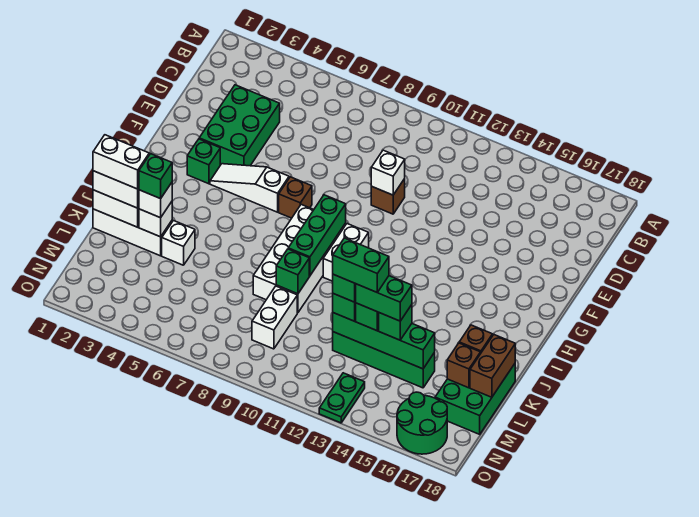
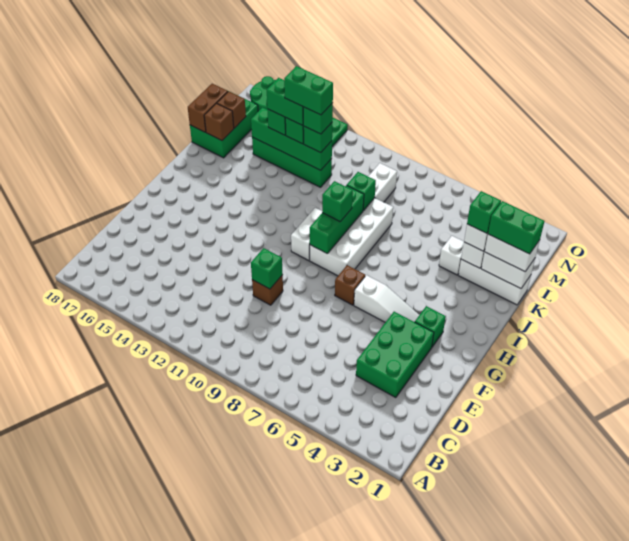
white 1x1 brick [371,150,405,195] -> green 1x1 brick [251,248,283,289]
none -> green 1x1 brick [322,181,353,222]
white 1x2 brick [93,135,149,189] -> green 1x2 brick [488,201,544,254]

